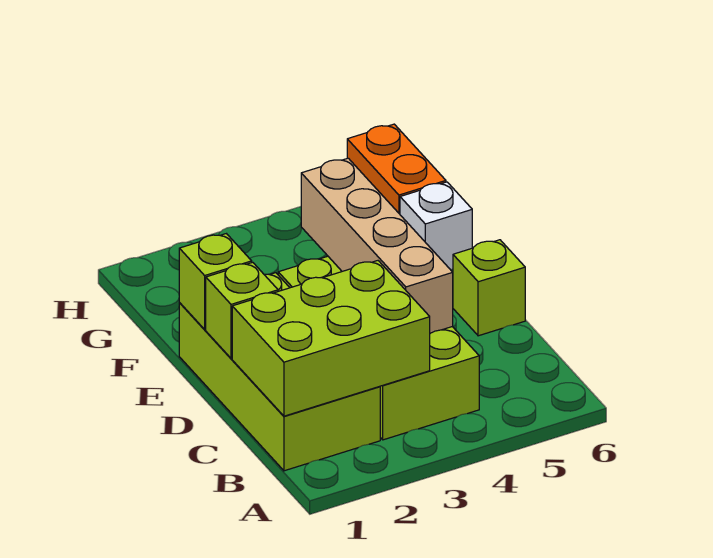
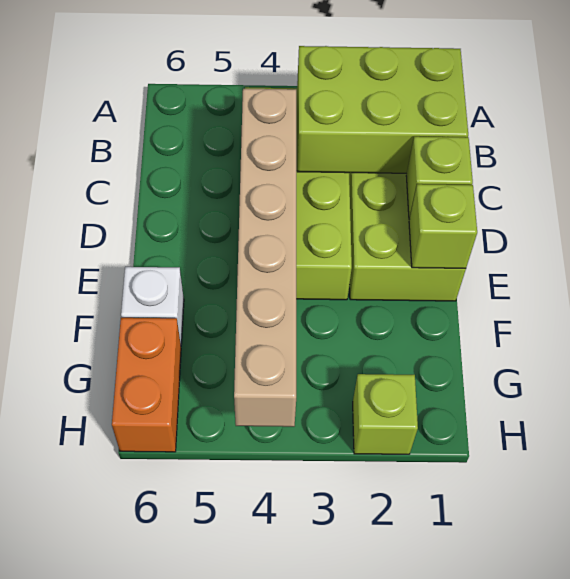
tan 1x4 brick [301,158,453,333] -> tan 1x6 brick [234,89,296,427]
lime 1x1 brick [453,240,525,336] -> lime 1x1 brick moved to [353,374,418,454]

